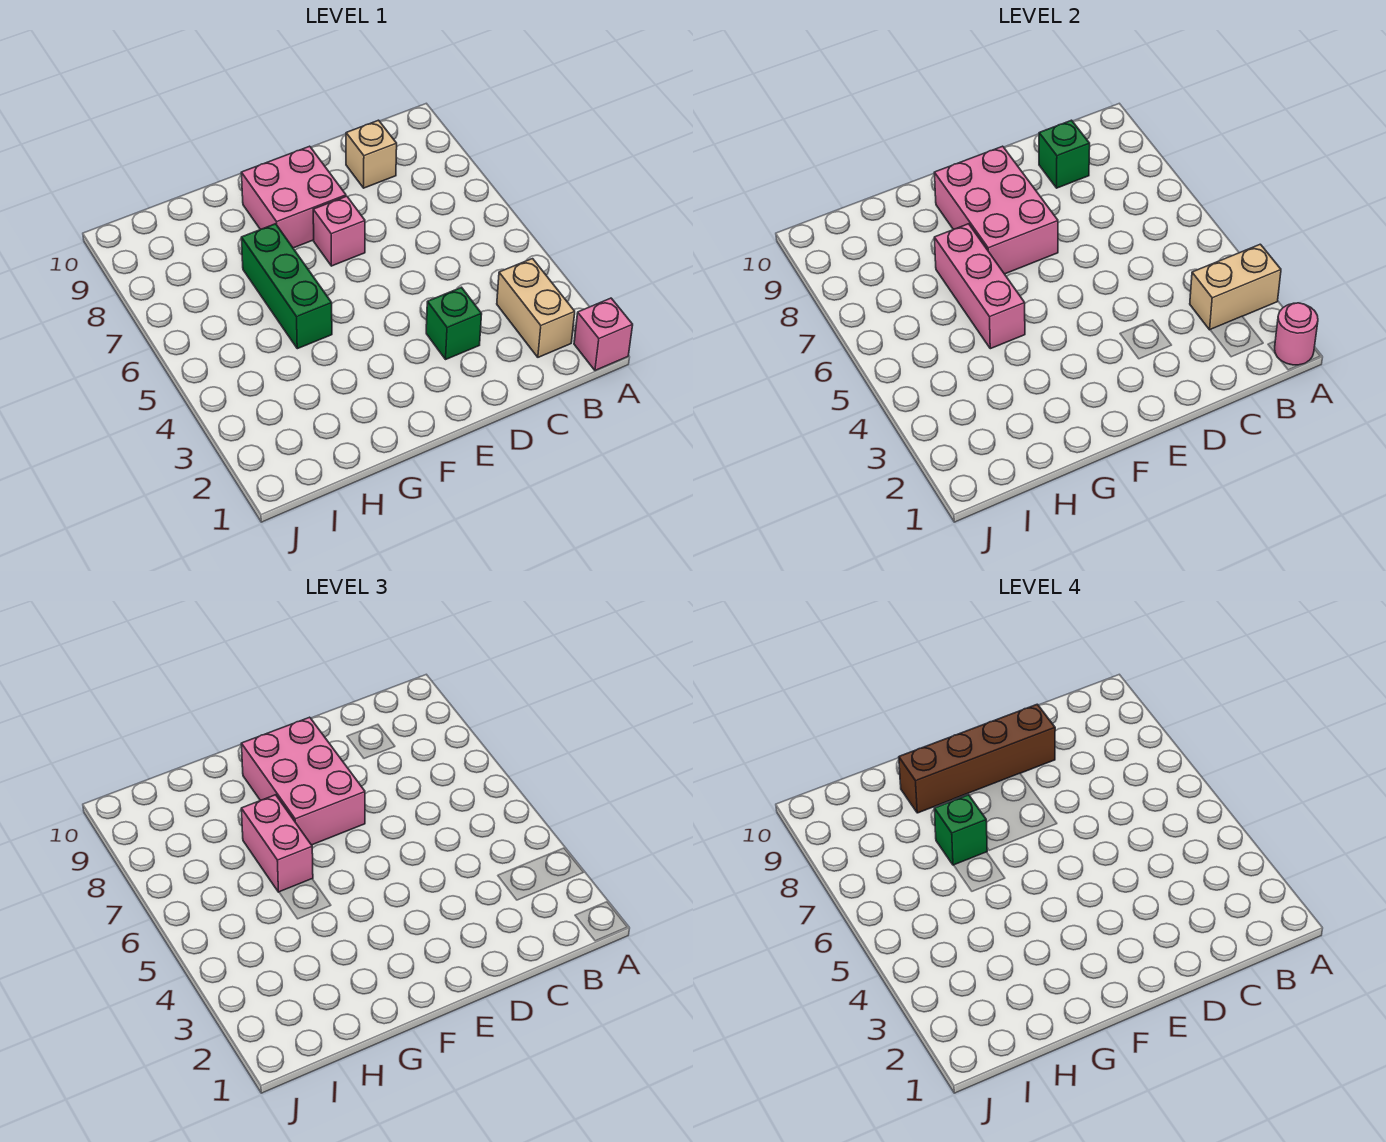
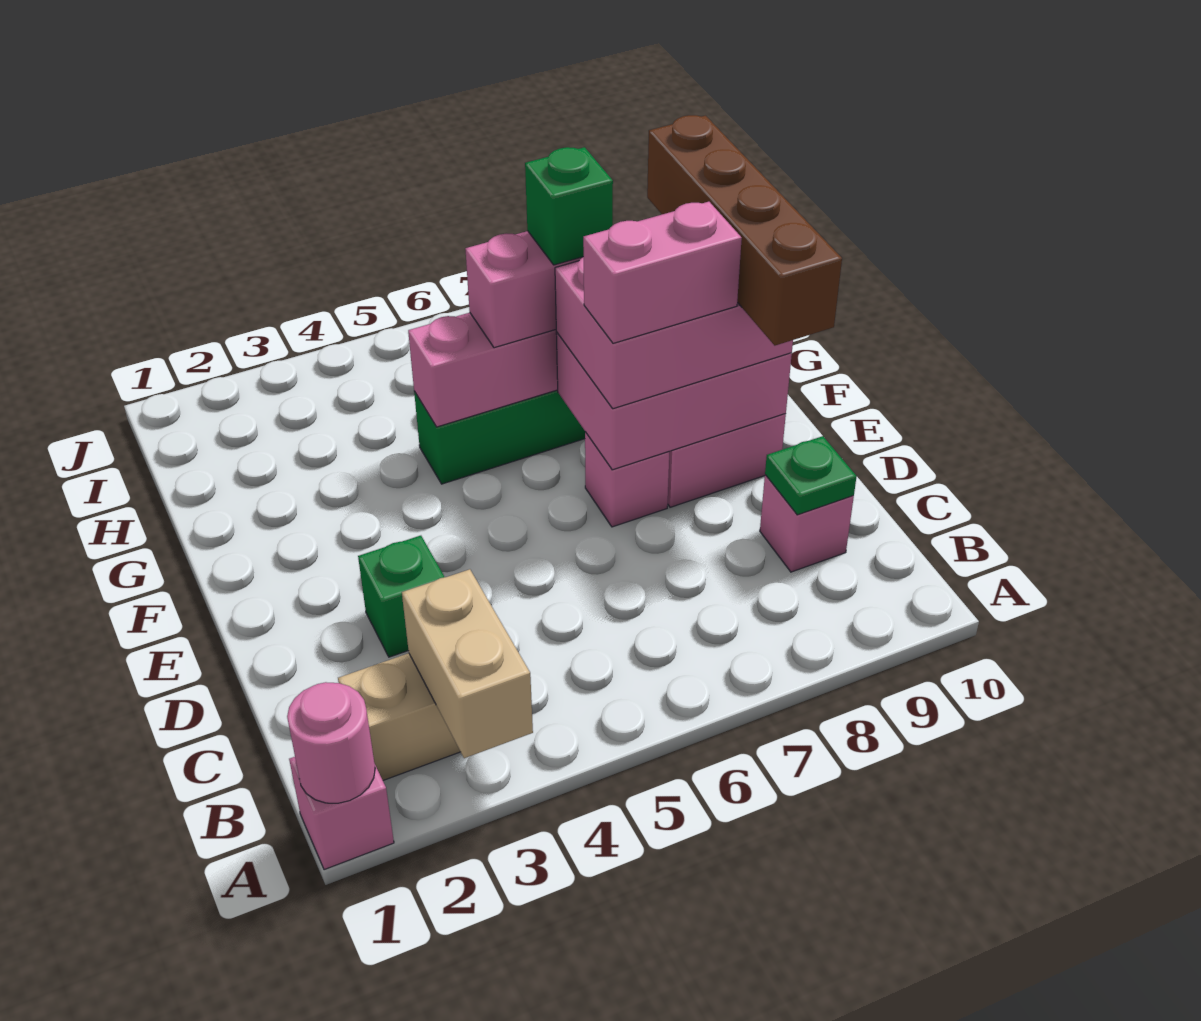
tan 1x1 brick [346,120,397,188] -> pink 1x1 brick [760,475,854,572]
green 1x1 brick [1039,120,1090,188] -> green 1x1 plate [765,436,857,515]
none -> pink 1x2 brick [583,202,742,343]

